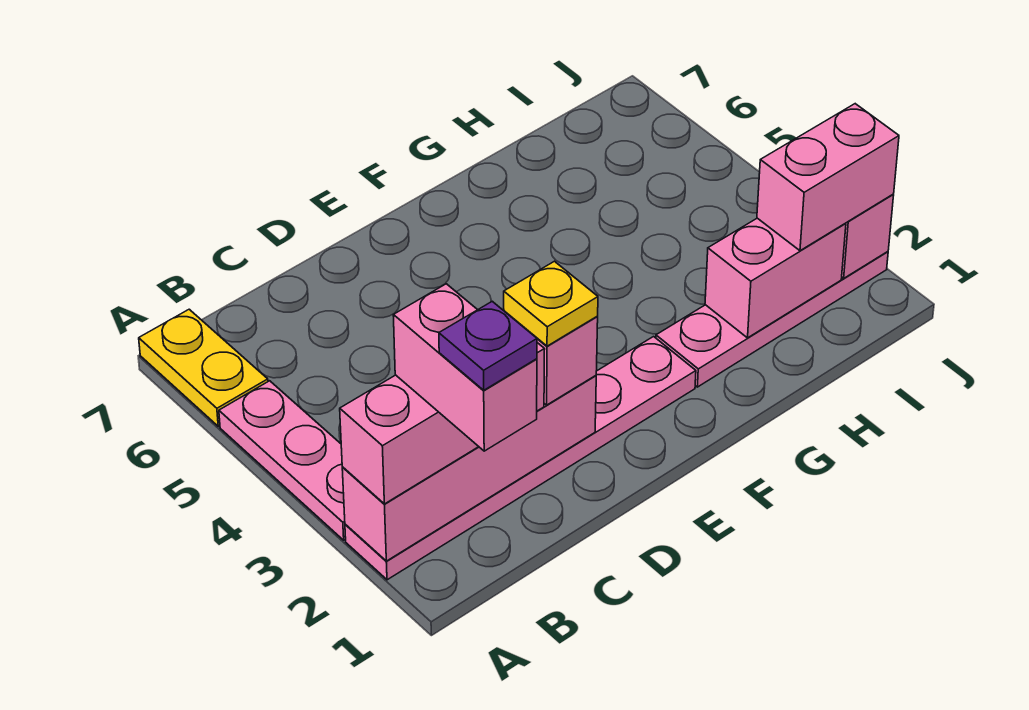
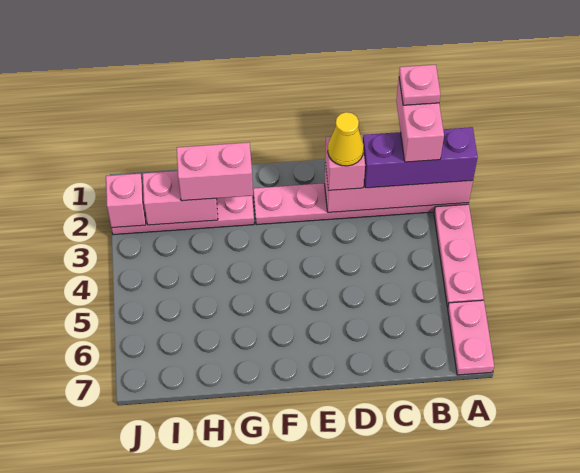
pink 1x3 brick [340,343,545,504] -> purple 1x3 brick [363,127,478,188]
yellow 1x2 plate [139,309,268,426] -> pink 1x2 plate [448,300,494,375]
purple 1x1 plate [439,301,537,390] -> pink 1x1 plate [399,65,441,105]
yellow 1x1 plate [504,261,598,346] -> yellow 1x1 cone [328,112,364,166]
pink 1x2 brick [757,104,899,251] -> pink 1x2 brick moved to [177,142,253,201]

